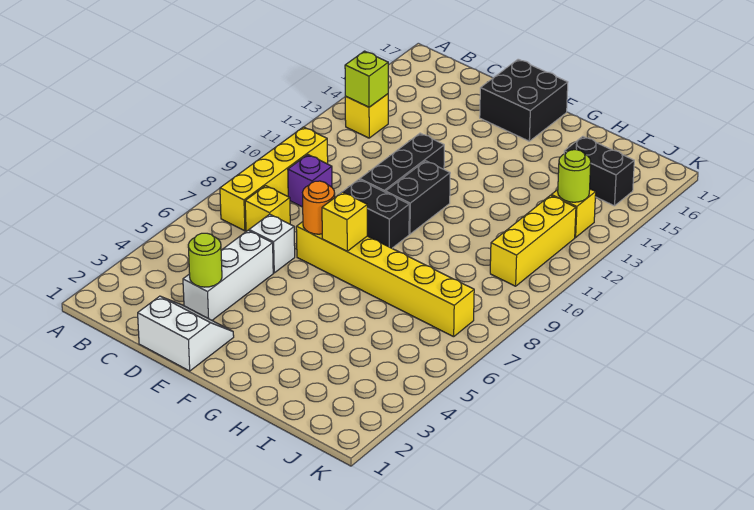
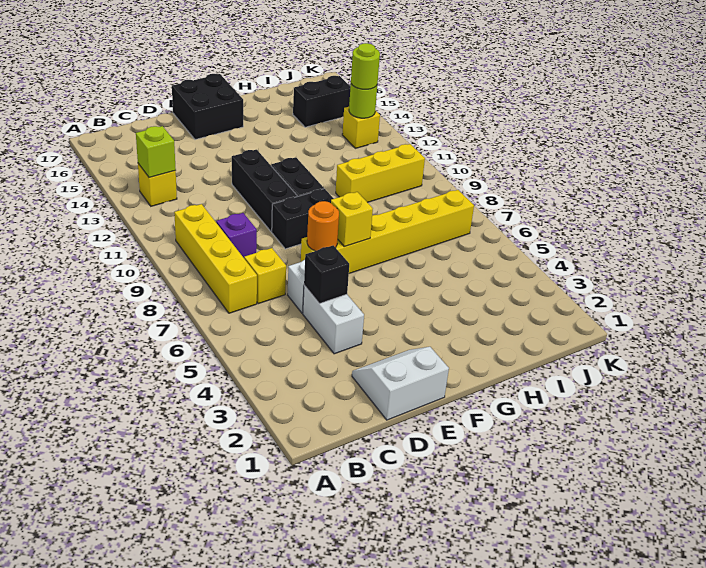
white 1x3 brick [183,230,273,320] -> white 1x2 brick [303,286,364,354]
lime 1x1 round brick [188,233,222,287] -> lime 1x1 round brick moved to [351,43,380,89]
none -> black 1x1 brick [304,245,349,304]
yellow 1x3 brick [490,195,576,286] -> yellow 1x3 brick turned to [336,144,425,202]

